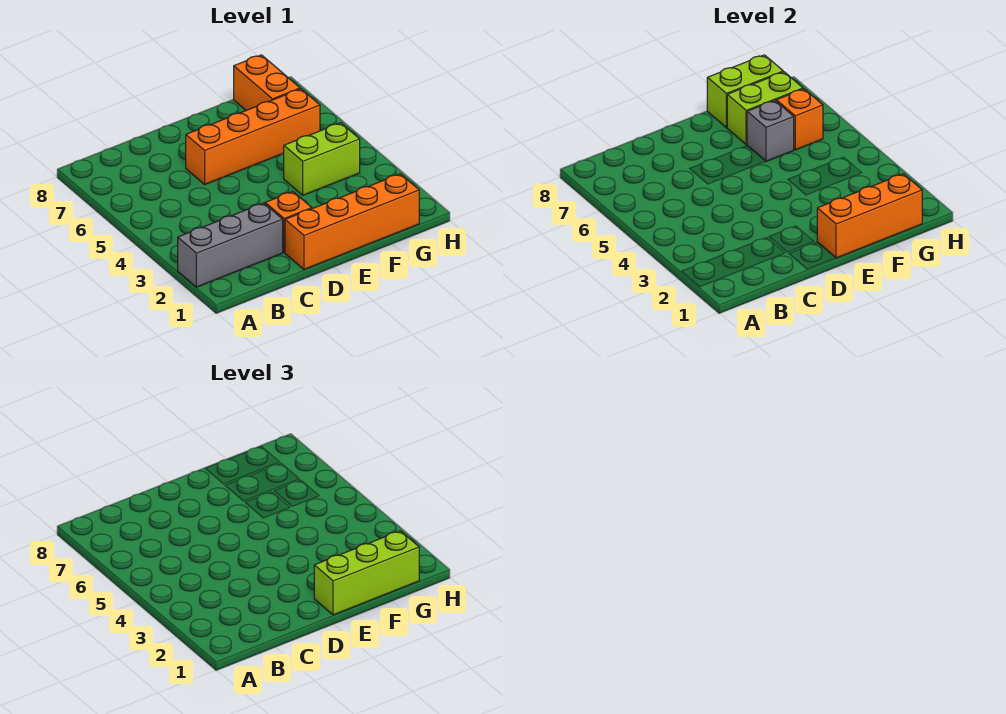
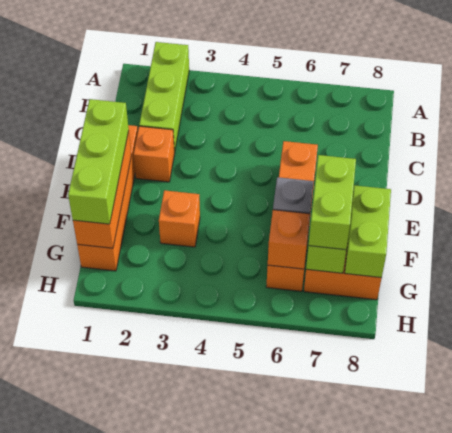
grey 1x3 brick [178,203,283,287] -> lime 1x3 brick [139,42,189,152]
none -> orange 1x1 brick [159,190,200,247]
lime 1x2 brick [284,123,360,195] -> lime 1x2 brick moved to [309,155,356,250]

